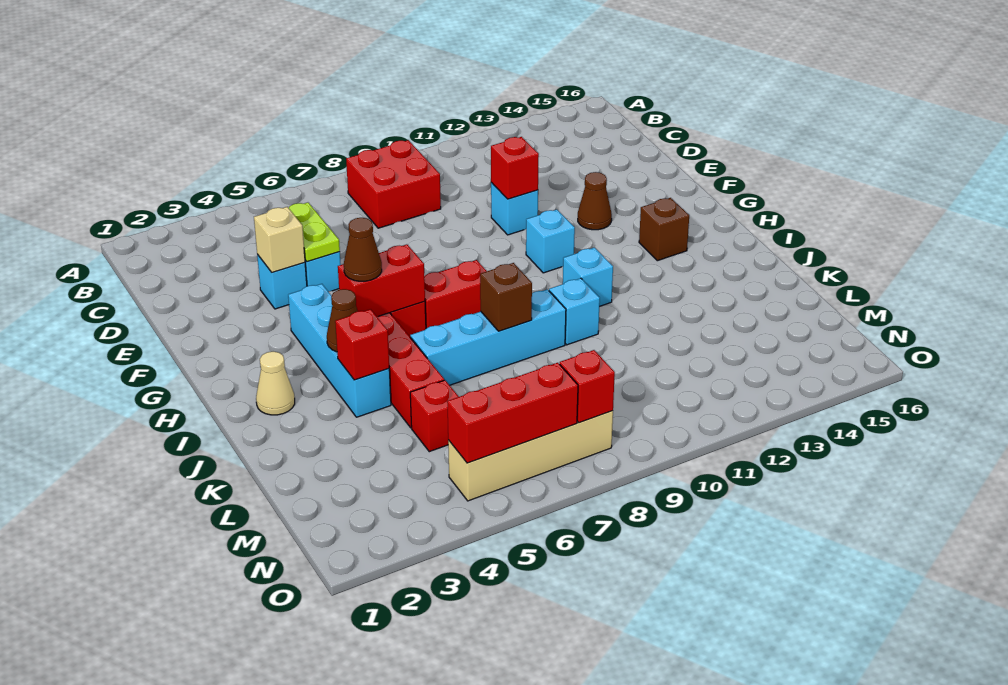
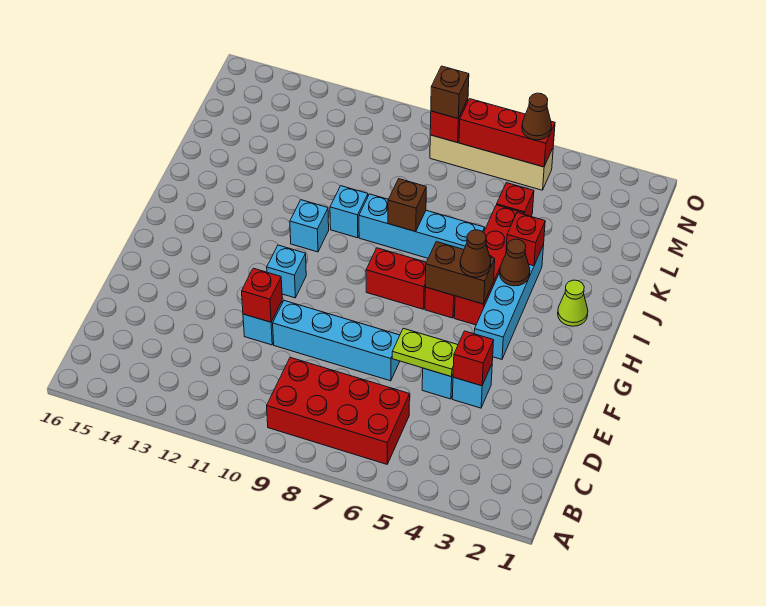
red 2x2 brick [346,140,441,228] -> red 2x4 brick [267,357,410,464]
lime 1x2 plate [289,203,340,262] -> lime 1x2 plate turned to [392,328,458,377]
tan 1x1 brick [254,207,305,273] -> red 1x1 brick [453,331,494,386]
none -> cyan 1x4 brick [273,301,400,381]
brown 1x1 cone [578,172,612,230] -> brown 1x1 cone moved to [522,93,552,140]
red 1x2 brick [338,244,425,316] -> brown 1x2 brick [425,242,495,304]
brown 1x1 brick [639,198,689,261] -> brown 1x1 brick moved to [431,66,469,118]
tan 1x1 cone [256,352,295,415] -> lime 1x1 cone [558,280,588,326]

